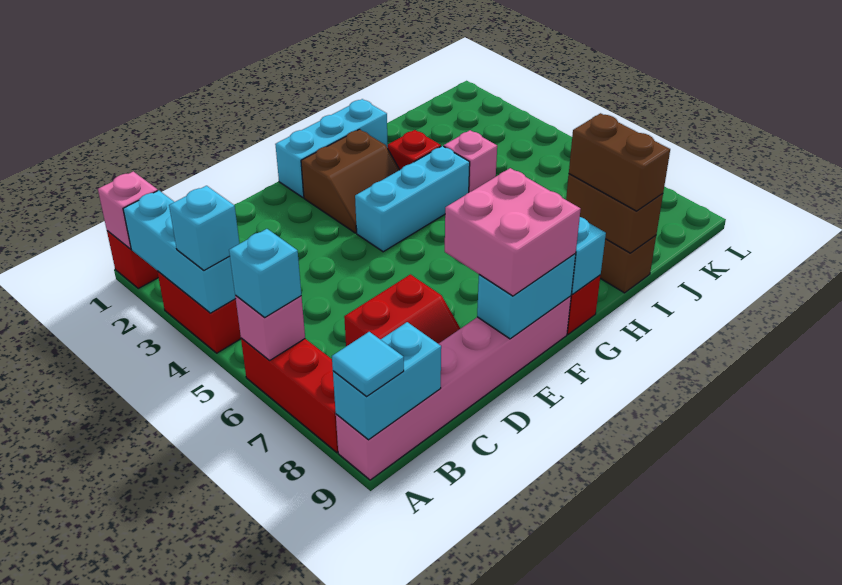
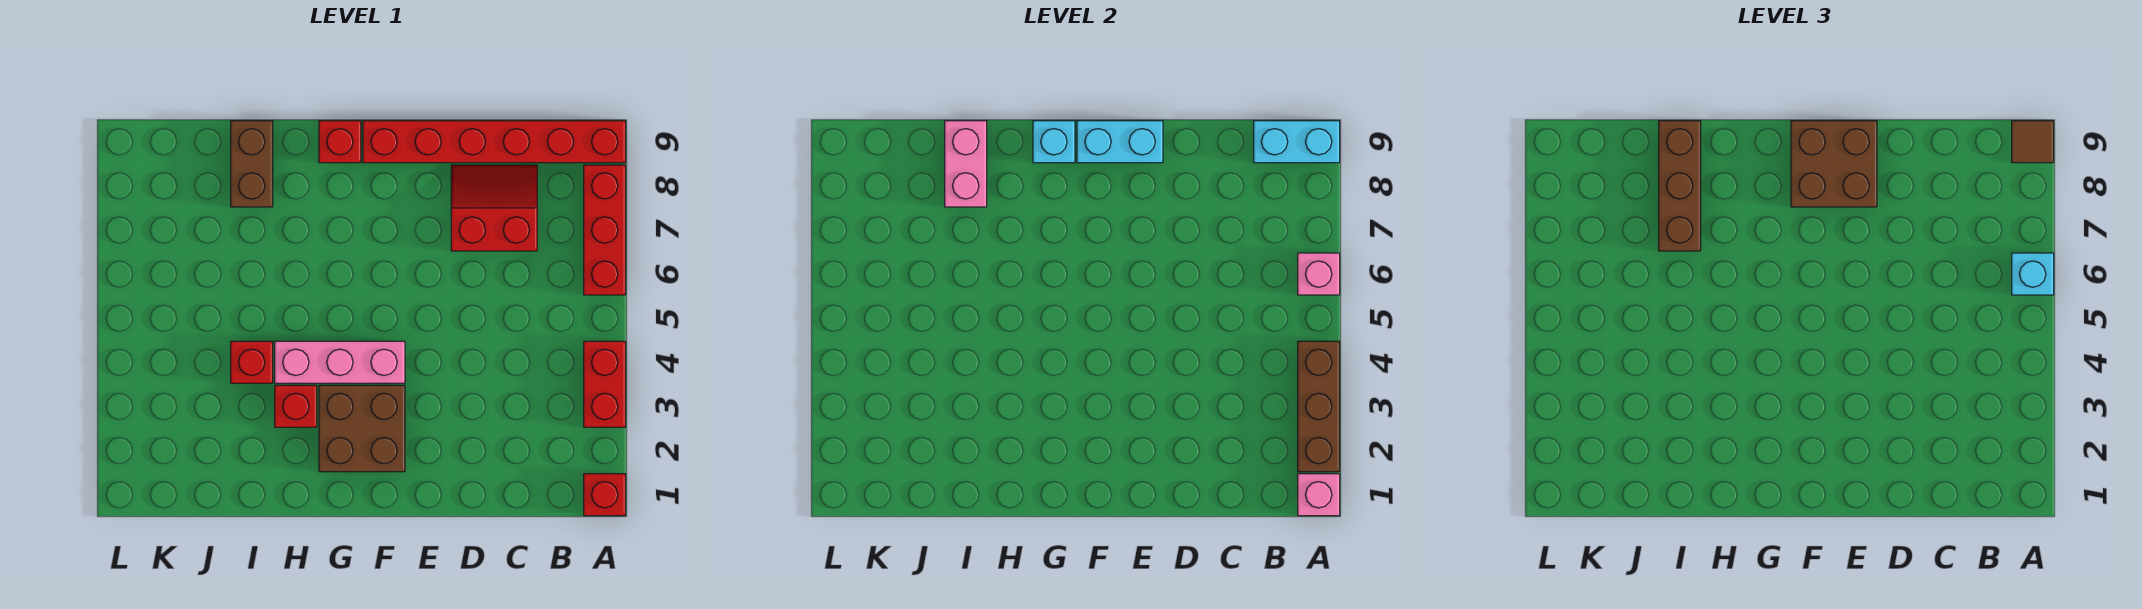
cyan 1x3 brick [123,190,236,313] -> brown 1x3 brick [1298,341,1340,472]
cyan 1x1 brick [169,186,239,270] -> none
pink 1x6 brick [336,296,571,480] -> red 1x6 brick [363,121,626,163]
cyan 1x1 tile [332,332,404,396] -> brown 1x1 tile [2012,121,2054,163]
pink 2x2 brick [445,168,581,296] -> brown 2x2 brick [1791,121,1877,207]
cyan 1x3 brick [275,99,388,197] -> none
brown 2x2 slope [301,129,400,233] -> brown 2x2 brick [319,385,405,472]
cyan 1x3 brick [355,146,470,252] -> pink 1x3 brick [275,341,405,383]
pink 1x1 brick [444,130,497,192] -> red 1x1 brick [231,341,273,383]
brown 1x2 brick [566,174,663,253] -> pink 1x2 brick [945,121,987,207]
brown 1x2 brick [569,113,670,211] -> brown 1x3 brick [1659,121,1701,251]

